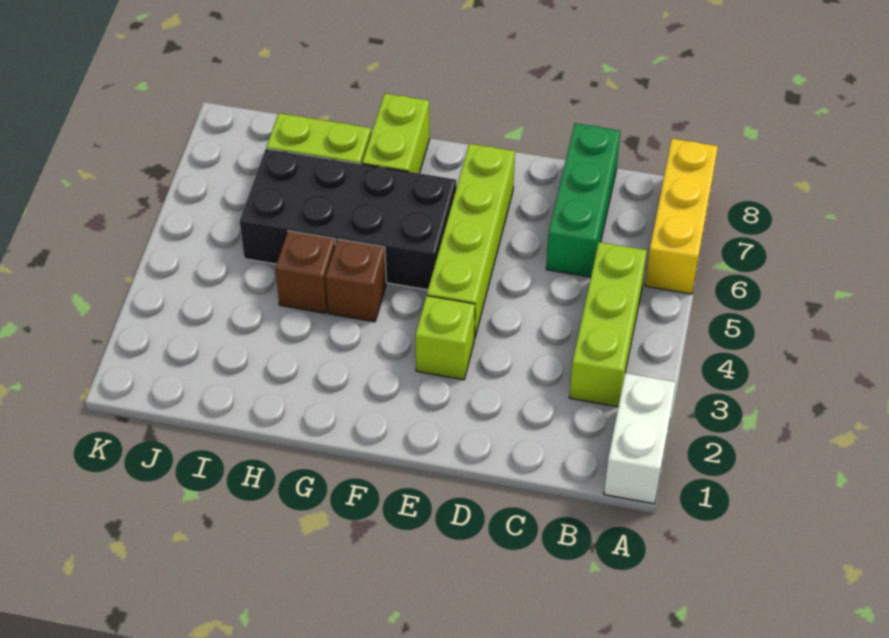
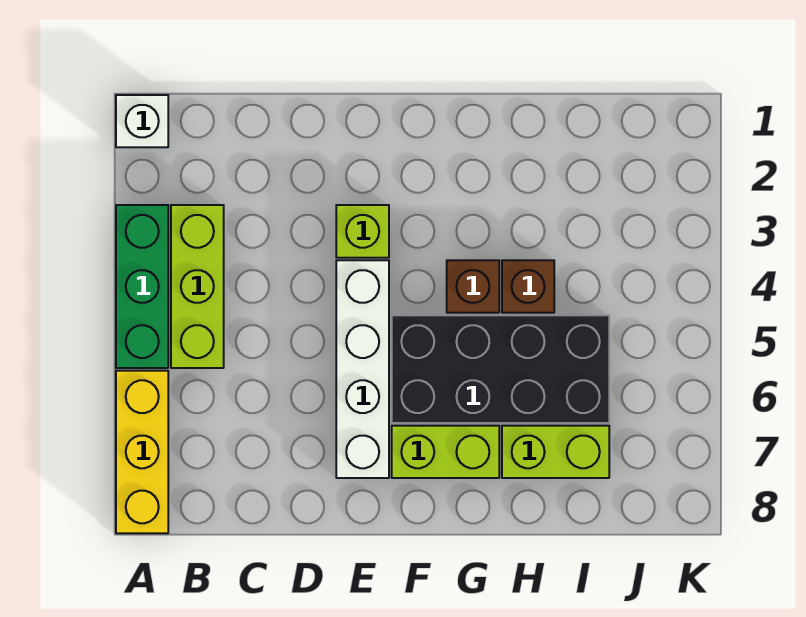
white 1x2 brick [604,373,676,504] -> white 1x1 brick [116,95,168,147]
green 1x3 brick [546,123,620,277] -> green 1x3 brick moved to [116,205,168,368]
lime 1x4 brick [427,144,515,339] -> white 1x4 brick [336,260,389,478]
lime 1x2 brick [362,94,430,173] -> lime 1x2 brick turned to [392,426,499,478]

